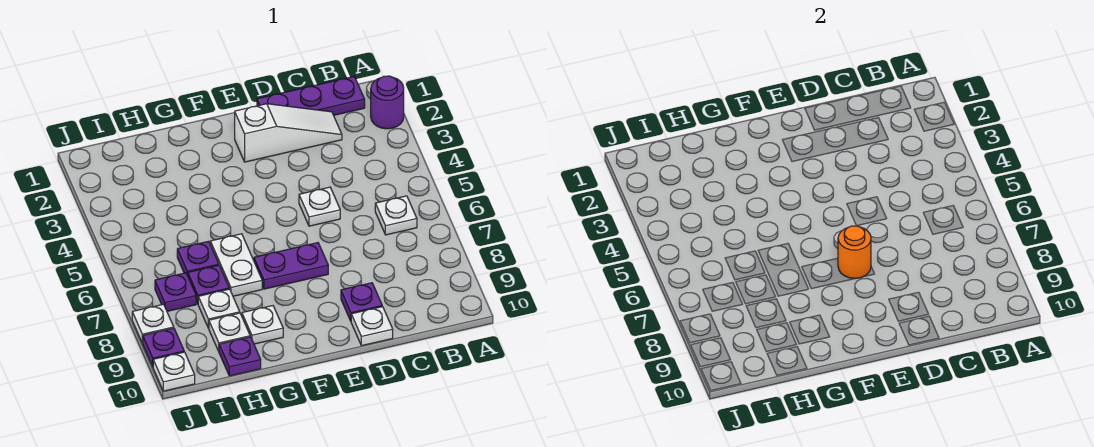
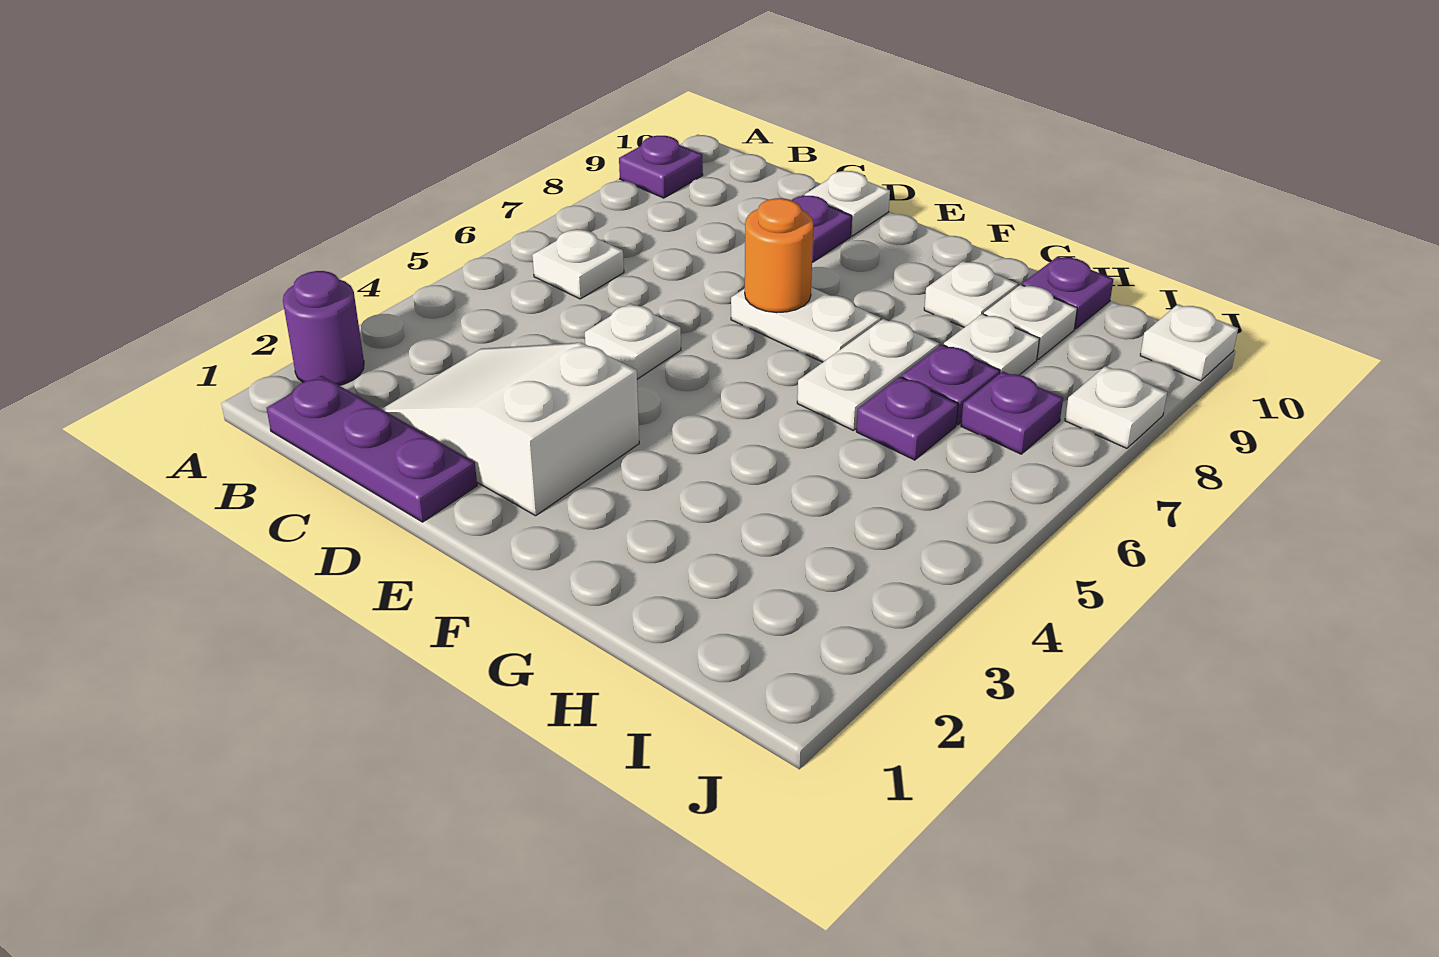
white 1x3 slope [235,104,342,162] -> white 2x3 slope [382,343,639,516]
purple 1x2 plate [254,243,328,289] -> white 1x2 plate [731,287,880,362]
purple 1x1 plate [143,328,184,366] -> purple 1x1 plate moved to [619,136,703,198]

